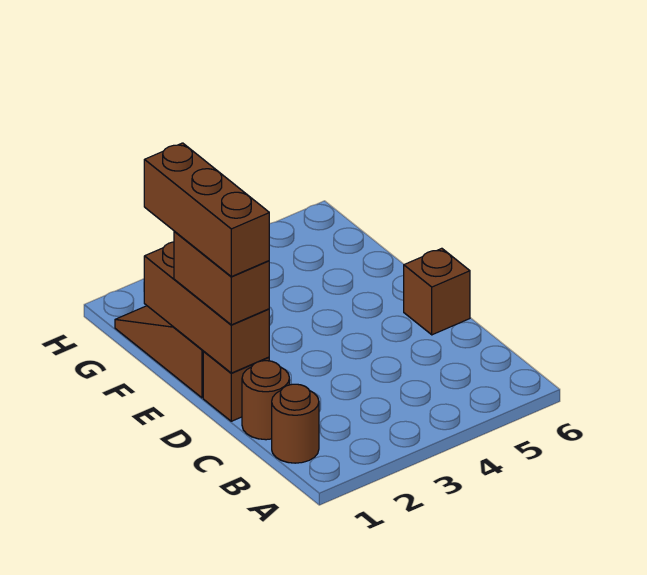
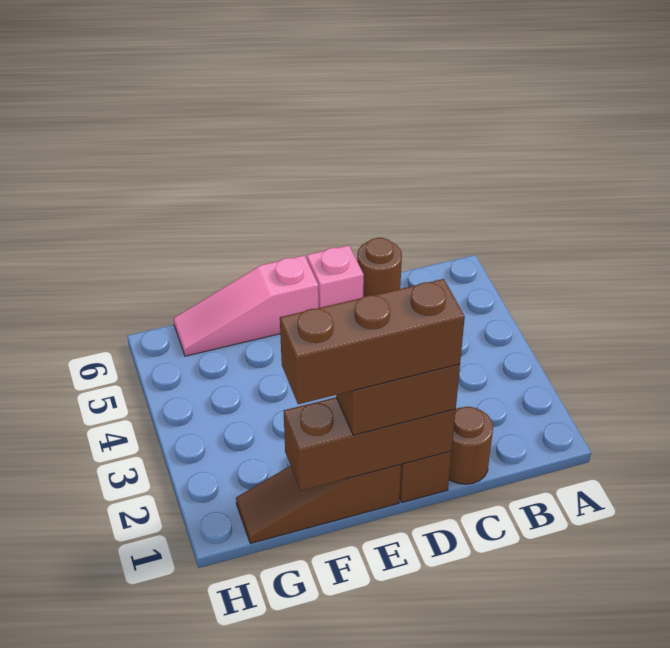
brown 1x1 round brick [272,384,319,463] -> brown 1x1 round brick moved to [357,238,402,297]
brown 1x1 brick [404,248,470,335] -> pink 1x1 brick [307,246,364,308]
none -> pink 1x3 slope [173,255,319,356]

